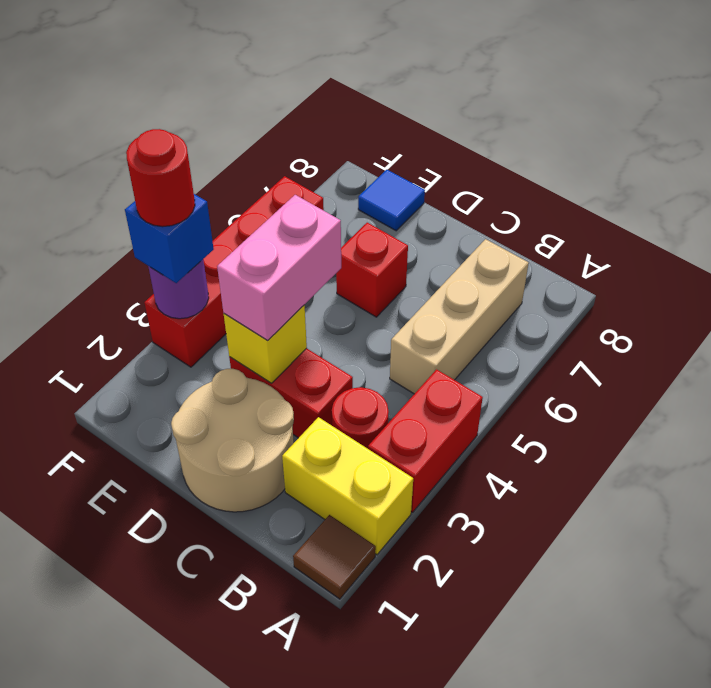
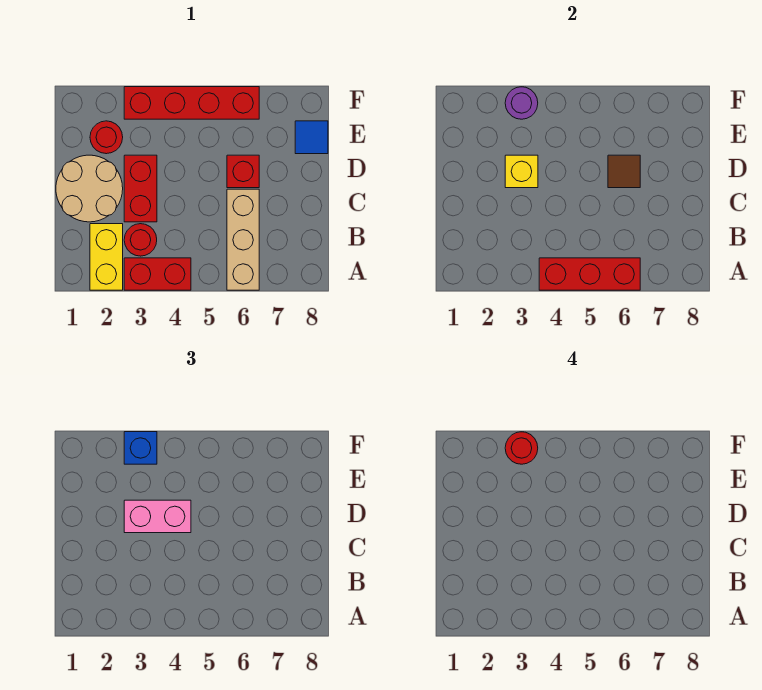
brown 1x1 tile [293,515,376,599] -> brown 1x1 tile moved to [608,155,640,188]
none -> red 1x3 brick [539,258,640,290]
tan 1x3 brick [390,239,529,394] -> tan 1x3 brick turned to [227,189,259,290]
none -> red 1x1 round brick [90,121,123,154]

